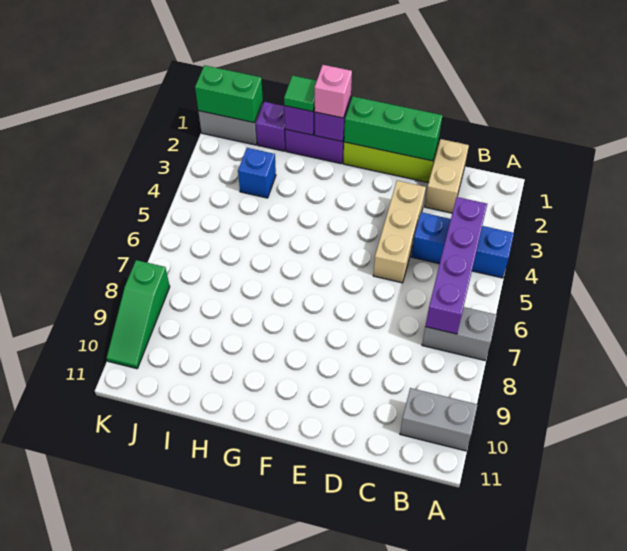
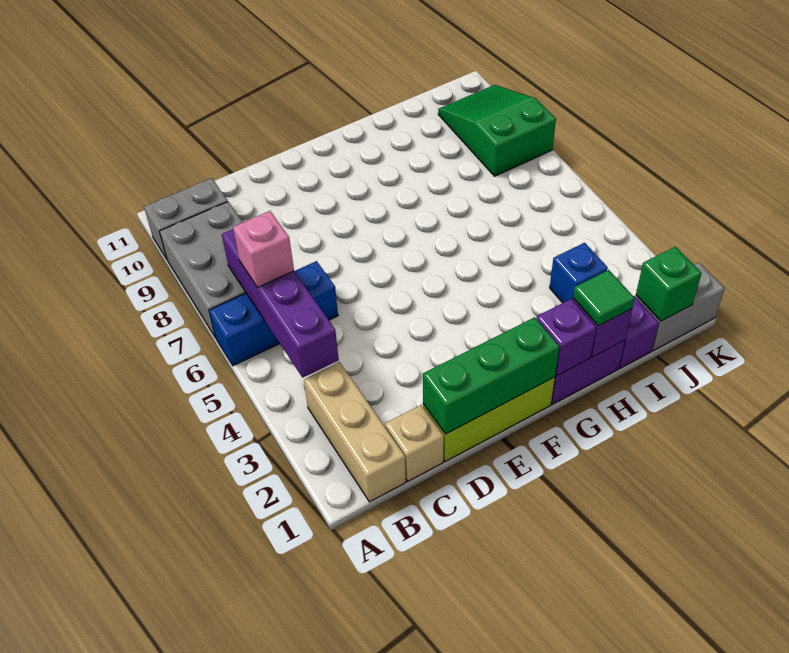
blue 1x3 brick [411,212,514,278] -> blue 1x3 brick moved to [209,261,338,366]
grey 1x2 brick [422,307,497,360] -> grey 2x3 brick [159,202,246,338]
tan 1x2 brick [425,139,469,213] -> tan 1x1 brick [385,405,444,481]
tan 1x3 brick [373,181,426,283] -> tan 1x3 brick moved to [304,362,406,502]
pink 1x1 brick [315,65,352,118] -> pink 1x1 brick moved to [233,211,294,287]
green 1x2 brick [195,65,263,123] -> green 1x1 brick [636,247,702,321]
green 1x3 slope [107,260,170,369] -> green 2x3 slope [438,85,556,176]

